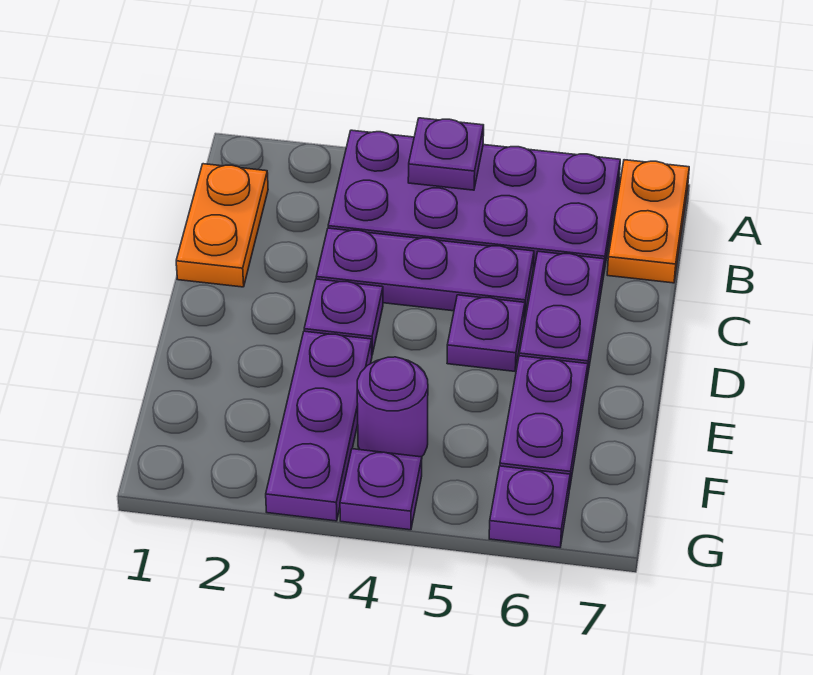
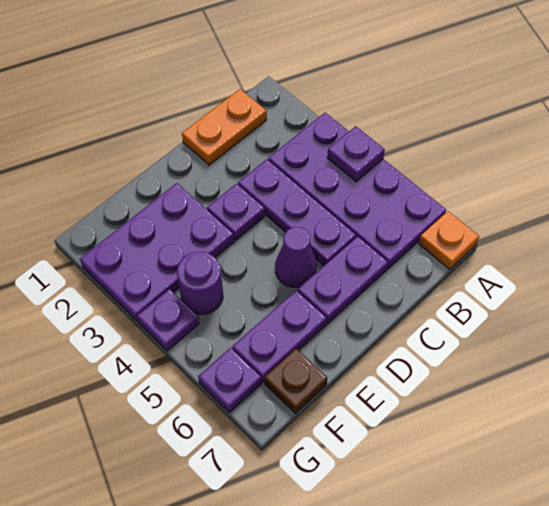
orange 1x2 plate [607,160,689,283] -> orange 1x1 plate [419,211,479,269]
purple 1x1 plate [447,295,525,371] -> purple 1x1 cone [275,227,317,287]
purple 1x3 plate [266,331,372,521] -> purple 2x3 plate [80,183,234,321]
none -> brown 1x1 plate [264,349,327,413]

